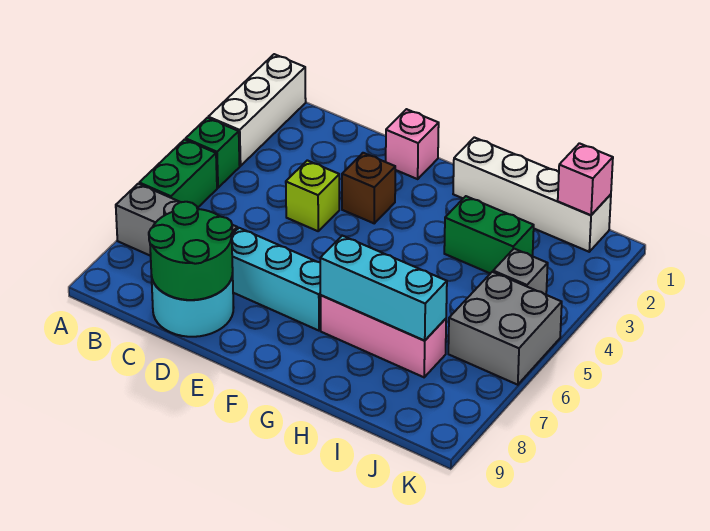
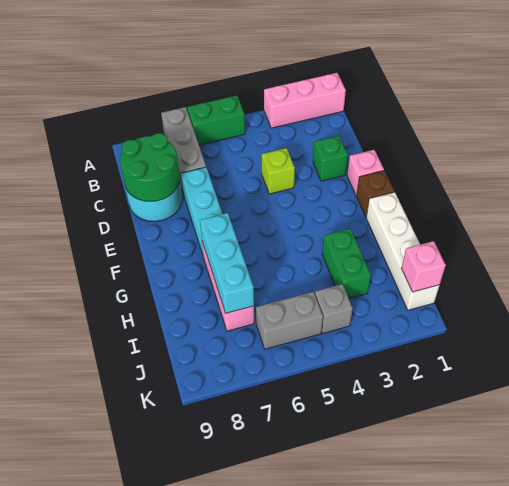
white 1x3 brick [208,54,306,166] -> pink 1x3 brick [264,73,346,128]
green 1x1 brick [186,118,240,188] -> green 1x1 brick moved to [313,136,348,181]
brown 1x1 brick [342,153,395,223] -> brown 1x1 brick moved to [357,171,394,217]
grey 2x2 brick [448,272,562,385] -> grey 1x2 brick [256,292,323,349]

